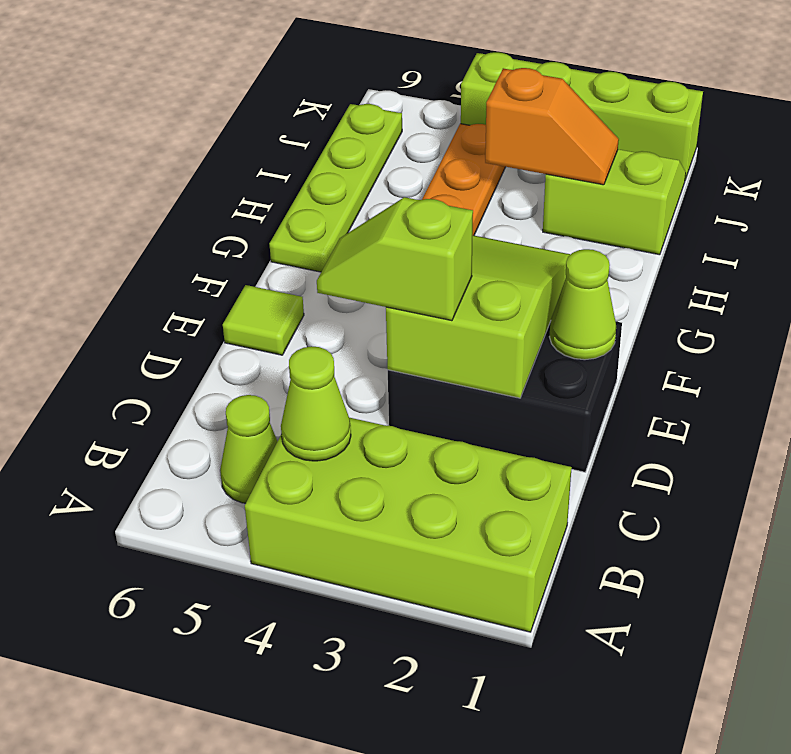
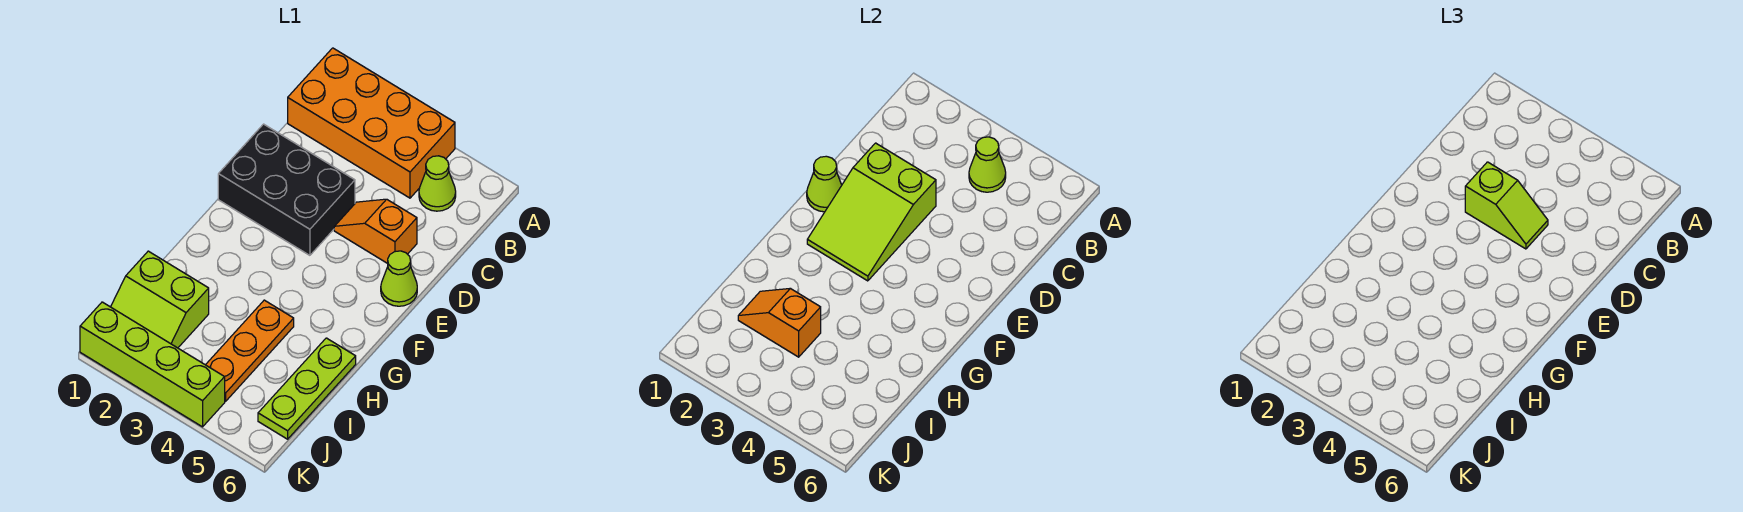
lime 2x4 brick [245,418,572,632] -> orange 2x4 brick [288,48,455,198]
none -> orange 1x2 slope [334,199,417,264]
lime 1x1 tile [223,285,304,355] -> lime 1x1 cone [381,251,417,306]
lime 1x4 plate [270,104,402,272] -> lime 1x3 plate [258,338,356,439]

